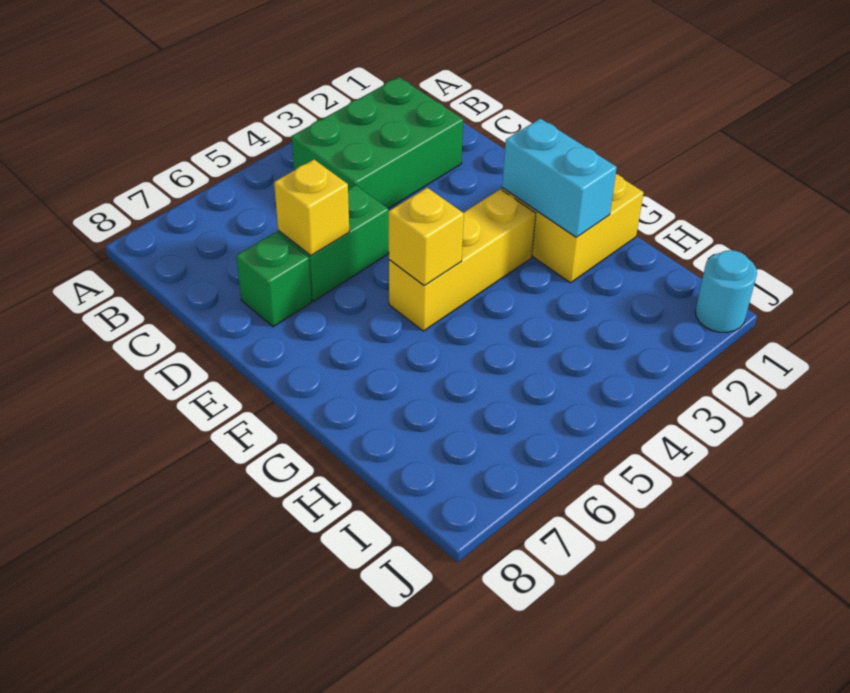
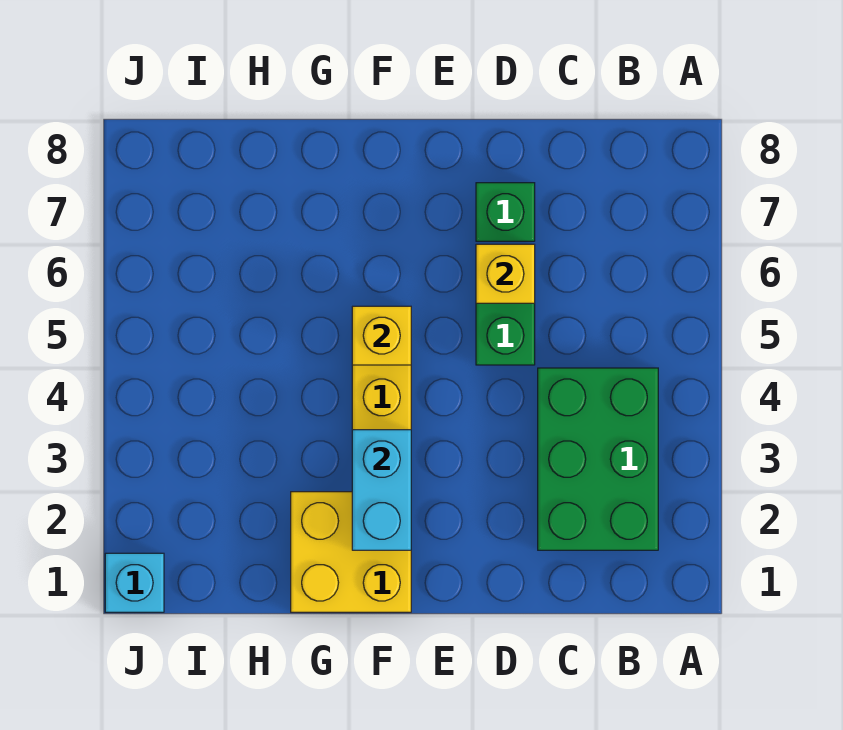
cyan 1x2 brick [502,119,617,237] -> cyan 1x2 brick turned to [352,430,411,550]
cyan 1x1 round brick [695,250,757,332] -> cyan 1x1 brick [105,553,164,612]

